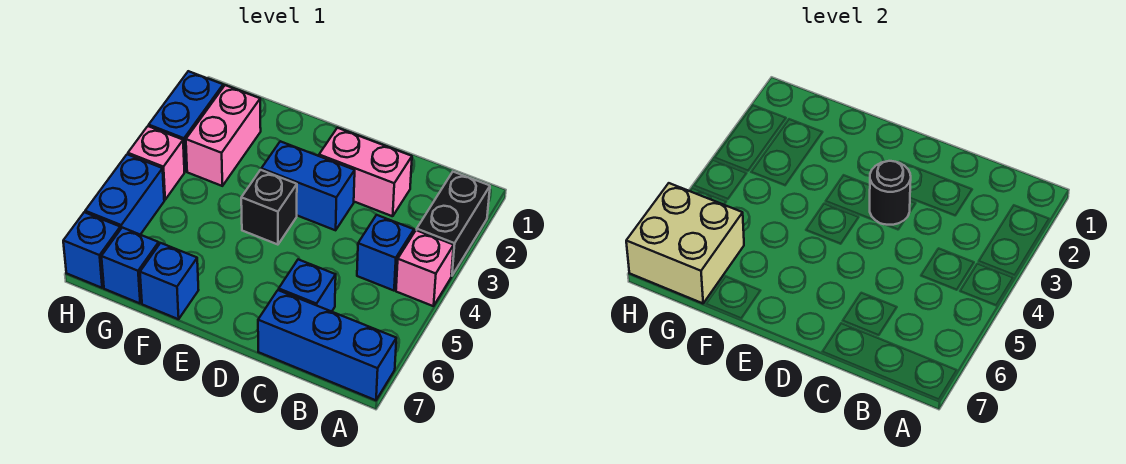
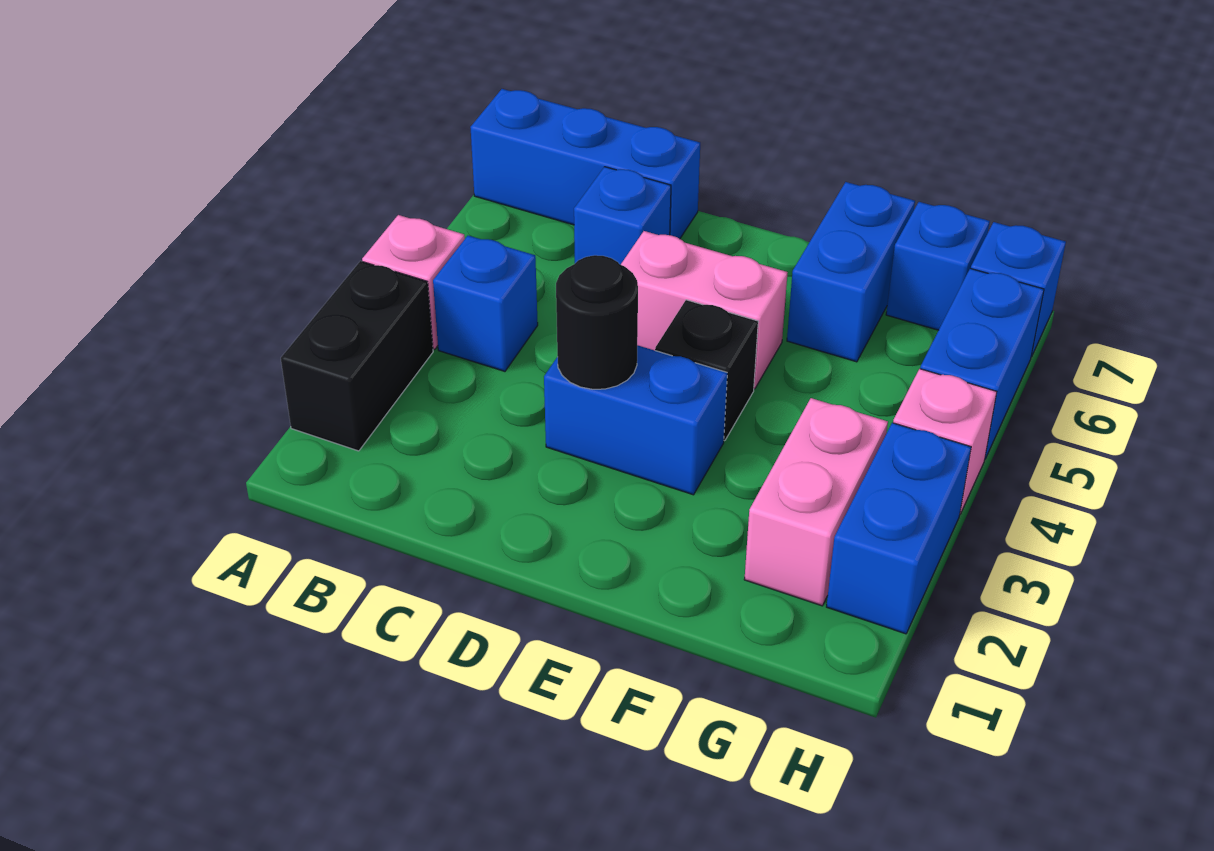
pink 1x2 brick [319,128,412,216] -> pink 1x2 brick moved to [621,231,788,389]
blue 1x1 brick [140,243,198,319] -> blue 1x2 brick [787,182,915,362]
tan 2x2 brick [626,183,744,303] -> none

